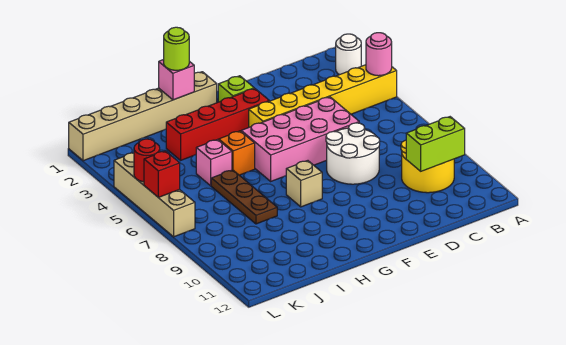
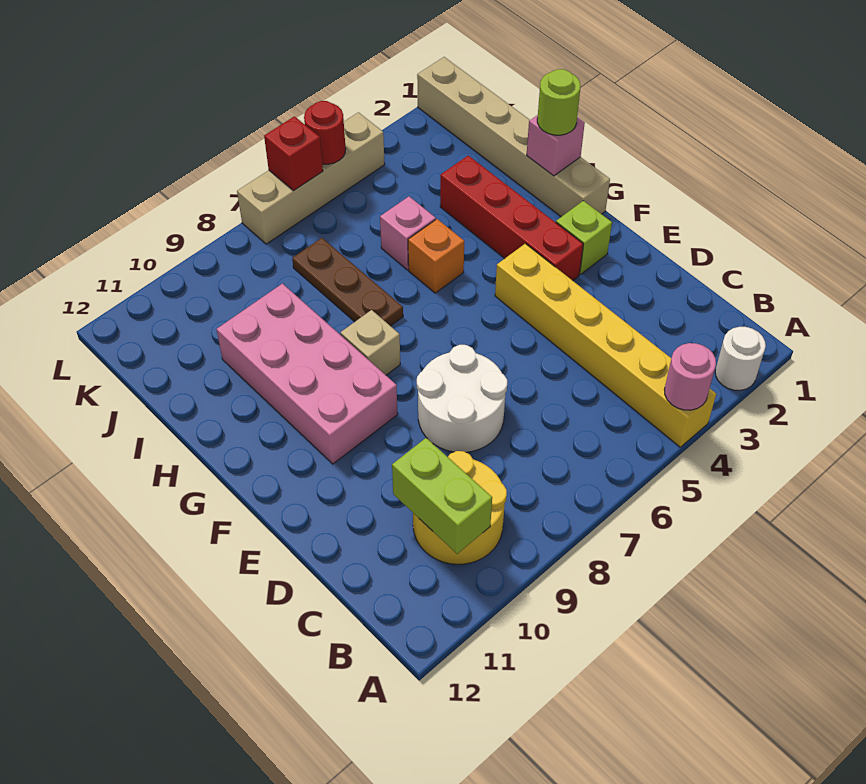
pink 2x4 brick [241,97,359,181] -> pink 2x4 brick moved to [217,284,398,464]
brown 1x3 plate [211,170,277,224] -> brown 1x3 plate turned to [292,238,403,326]

